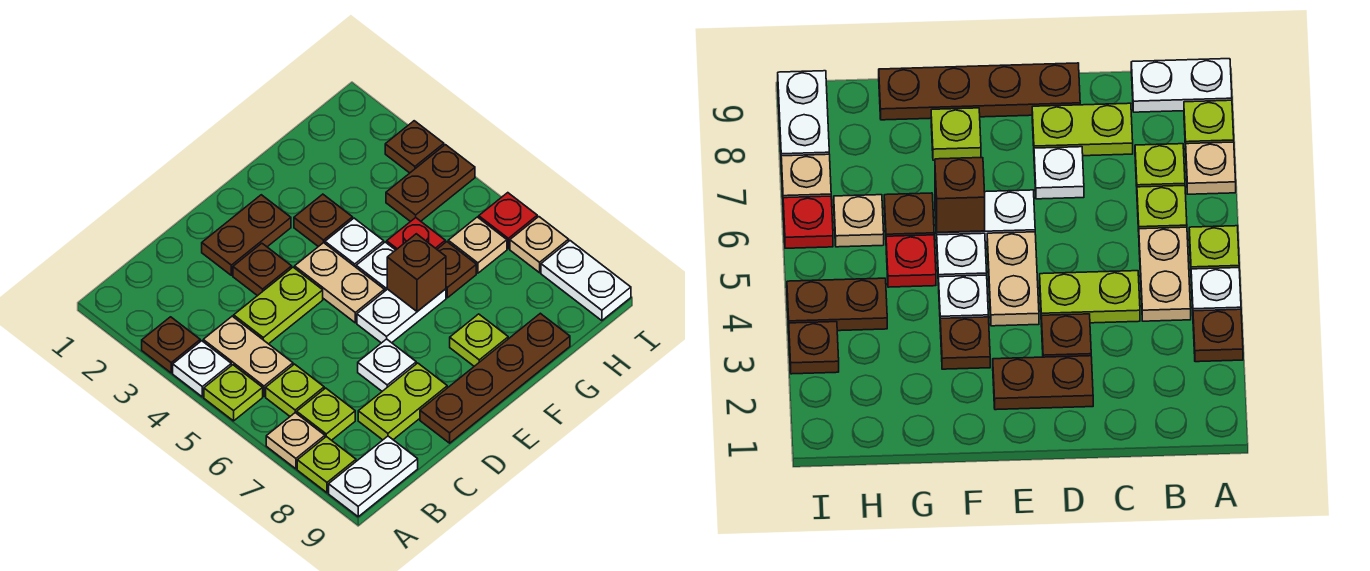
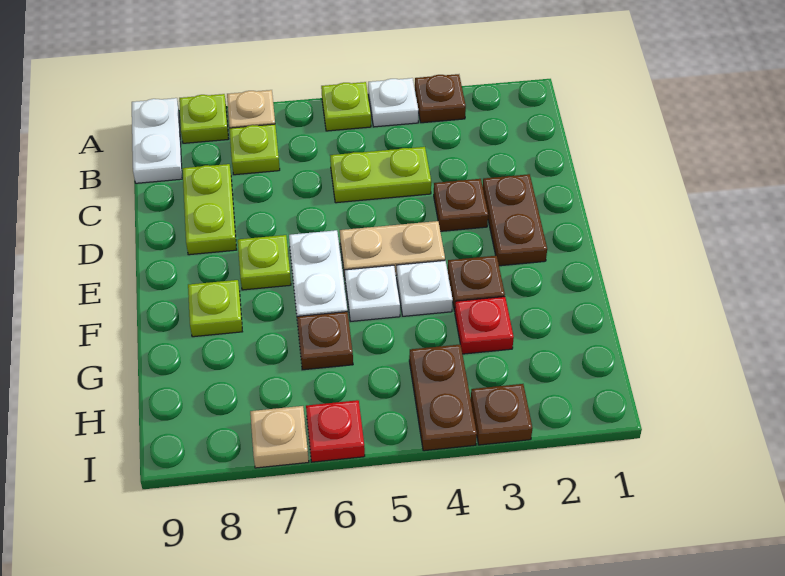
tan 1x2 plate [203,316,293,396] -> none
lime 1x1 plate [266,364,324,416] -> lime 1x1 plate moved to [238,235,291,290]
lime 1x2 plate [234,267,323,344] -> lime 1x2 plate turned to [330,147,431,203]
white 1x1 plate [358,339,416,391] -> none
brown 1x4 plate [420,313,570,443] -> none
brown 1x1 brick [387,234,446,311] -> none
red 1x1 plate [387,218,445,250] -> red 1x1 plate moved to [455,297,514,354]
tan 1x1 plate [448,217,507,273] -> none
white 1x2 plate [541,241,631,321] -> none

